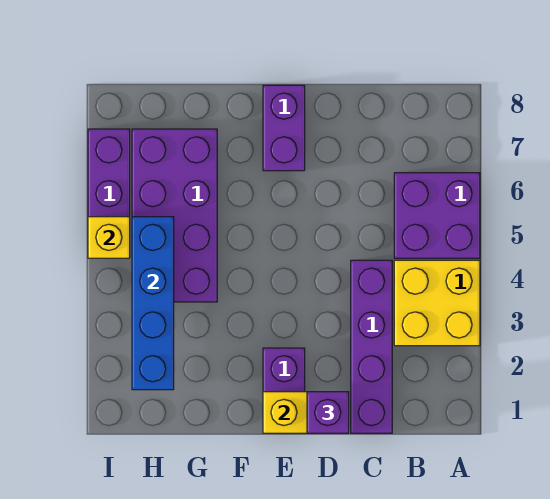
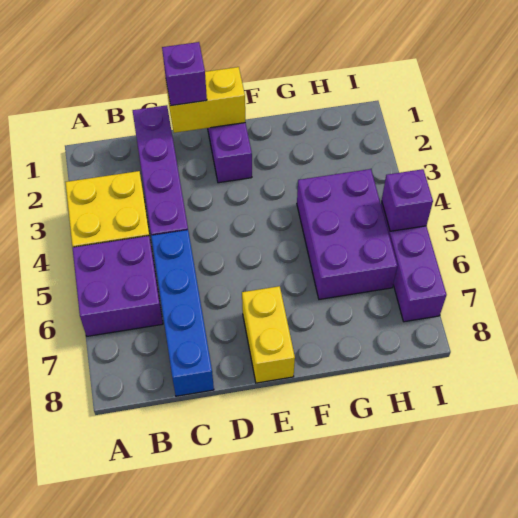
purple 1x2 brick [263,85,305,171] -> yellow 1x2 brick [242,286,295,383]
purple 2x4 brick [132,129,217,302] -> purple 2x3 brick [297,169,397,299]
blue 1x4 brick [132,217,174,390] -> blue 1x4 brick moved to [151,230,214,396]
yellow 1x1 brick [88,217,130,258] -> purple 1x1 brick [382,169,433,231]

